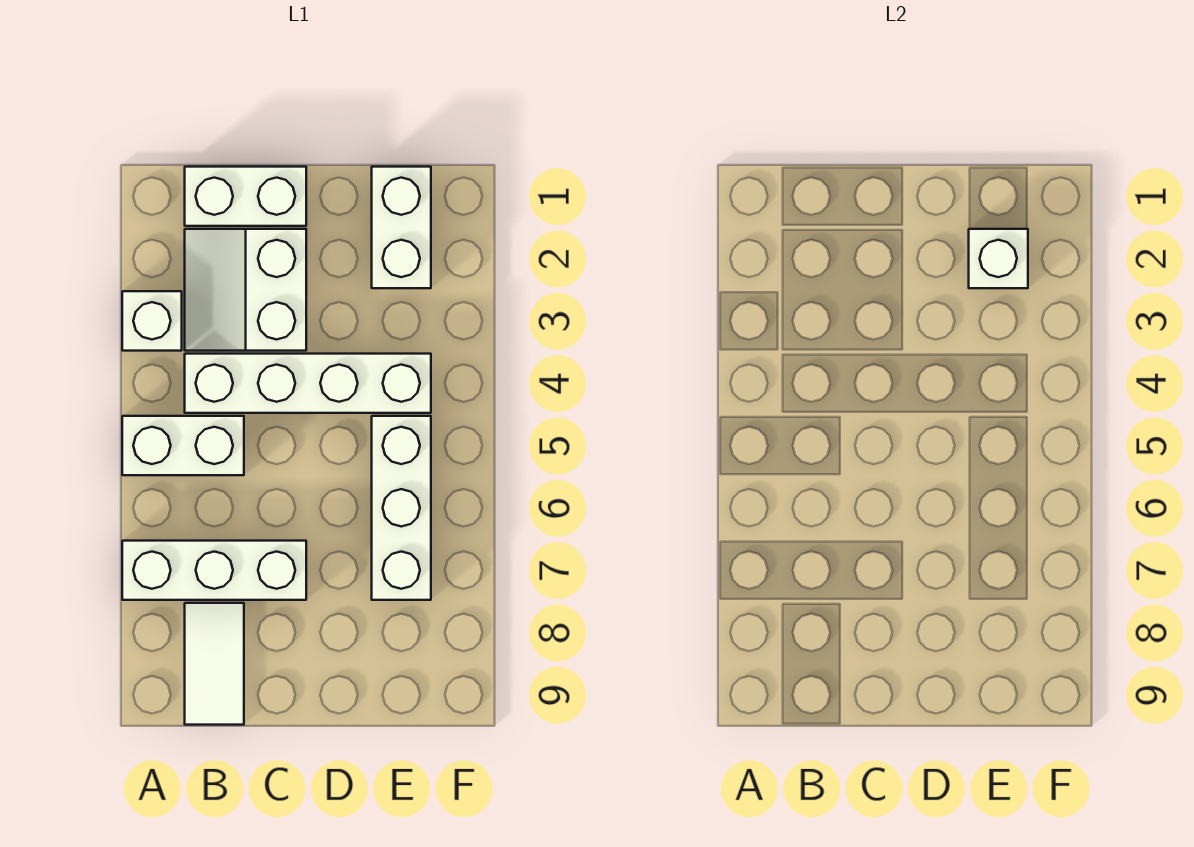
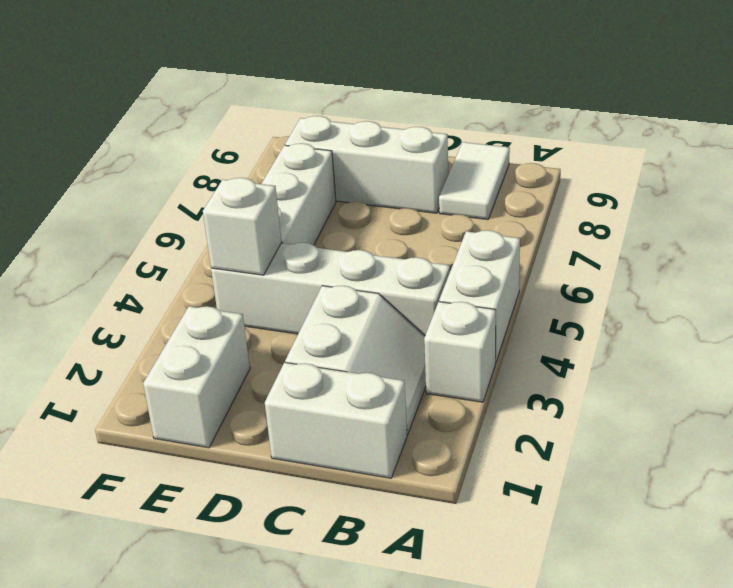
white 1x2 brick [122,416,244,475] -> white 1x2 brick turned to [439,230,520,363]
white 1x3 brick [122,541,306,600] -> white 1x3 brick moved to [285,116,448,213]
white 1x1 brick [969,229,1028,288] -> white 1x1 brick moved to [203,178,281,275]

